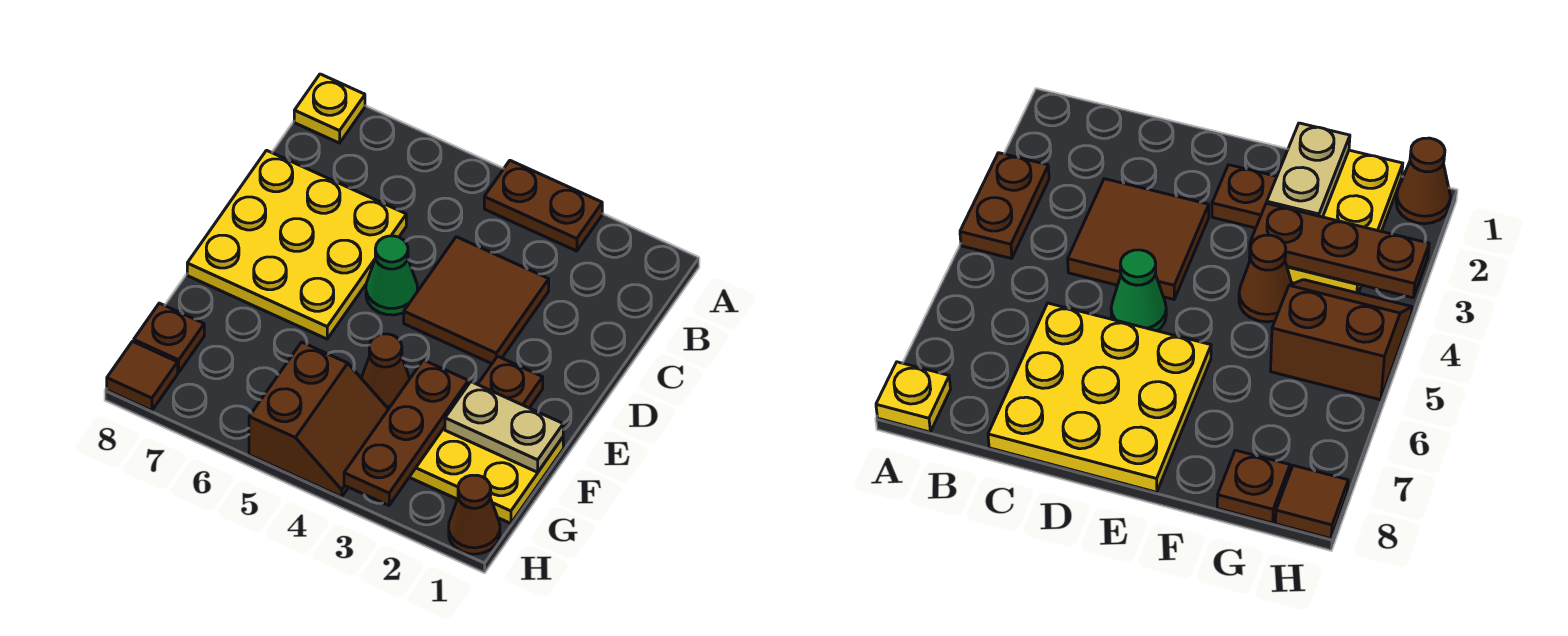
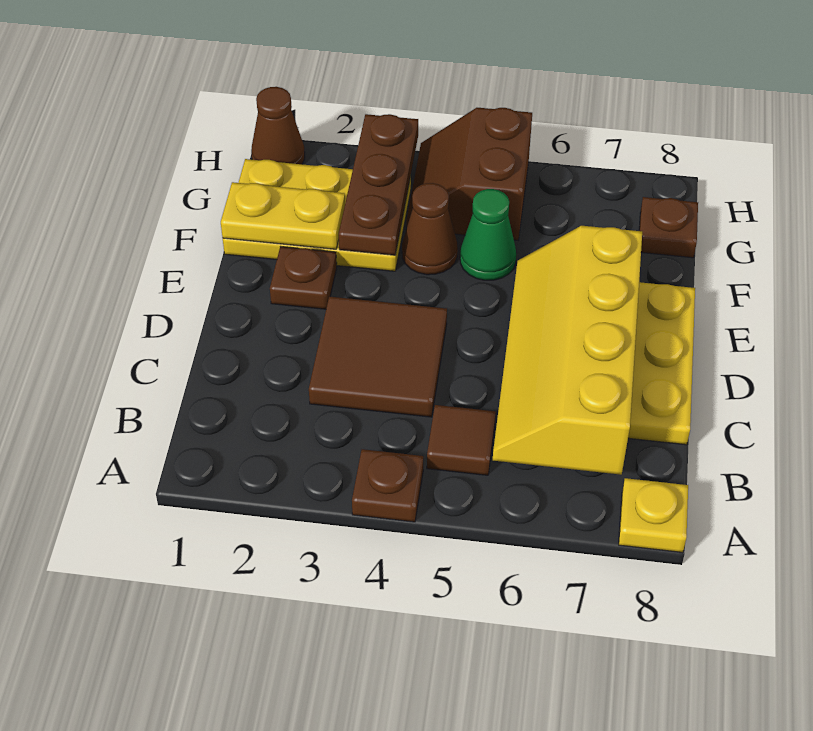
brown 1x2 plate [484,161,602,251] -> brown 1x1 plate [352,449,423,522]
none -> yellow 2x4 slope [493,226,642,475]
green 1x1 cone [366,236,417,315] -> green 1x1 cone moved to [460,189,516,280]
tan 1x2 plate [445,382,563,472] -> yellow 1x2 plate [221,182,345,249]
brown 1x1 tile [107,342,178,411] -> brown 1x1 tile moved to [427,405,496,475]

